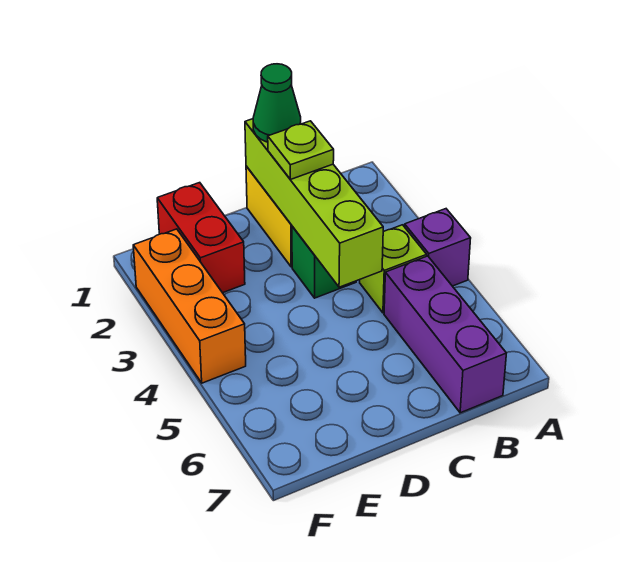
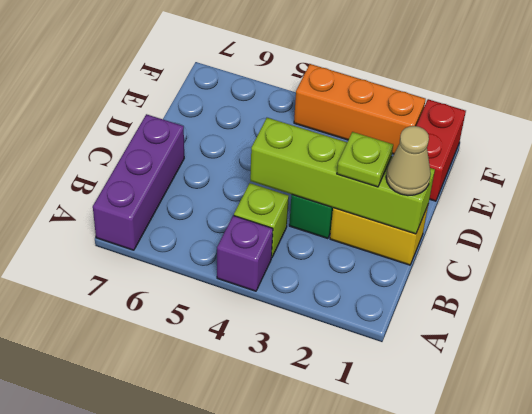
purple 1x3 brick [384,256,506,413] -> purple 1x3 brick turned to [93,114,184,250]
green 1x1 cone [253,64,301,142] -> tan 1x1 cone [386,126,431,195]
red 1x2 brick [157,183,245,293] -> red 1x2 brick turned to [416,99,466,201]

